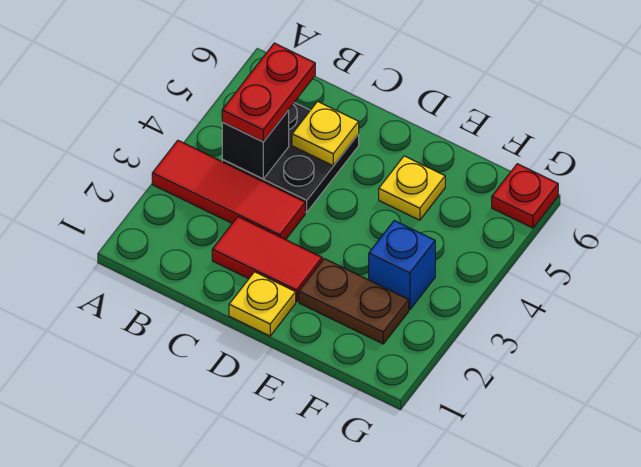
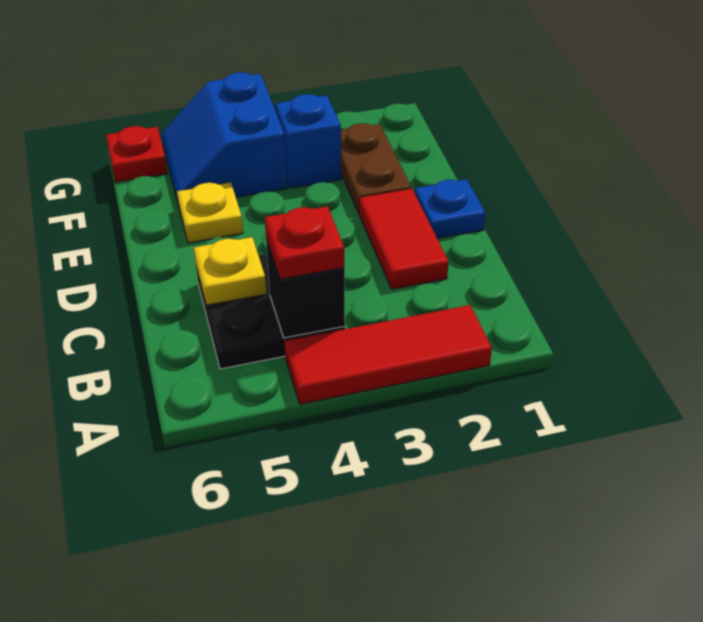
red 1x3 tile [152,141,305,240] -> red 1x3 tile turned to [284,305,492,404]
red 1x2 plate [222,43,315,142] -> red 1x1 plate [265,206,345,279]
yellow 1x1 plate [229,272,296,336] -> blue 1x1 plate [415,179,486,239]
none -> blue 2x2 slope [161,72,287,202]

